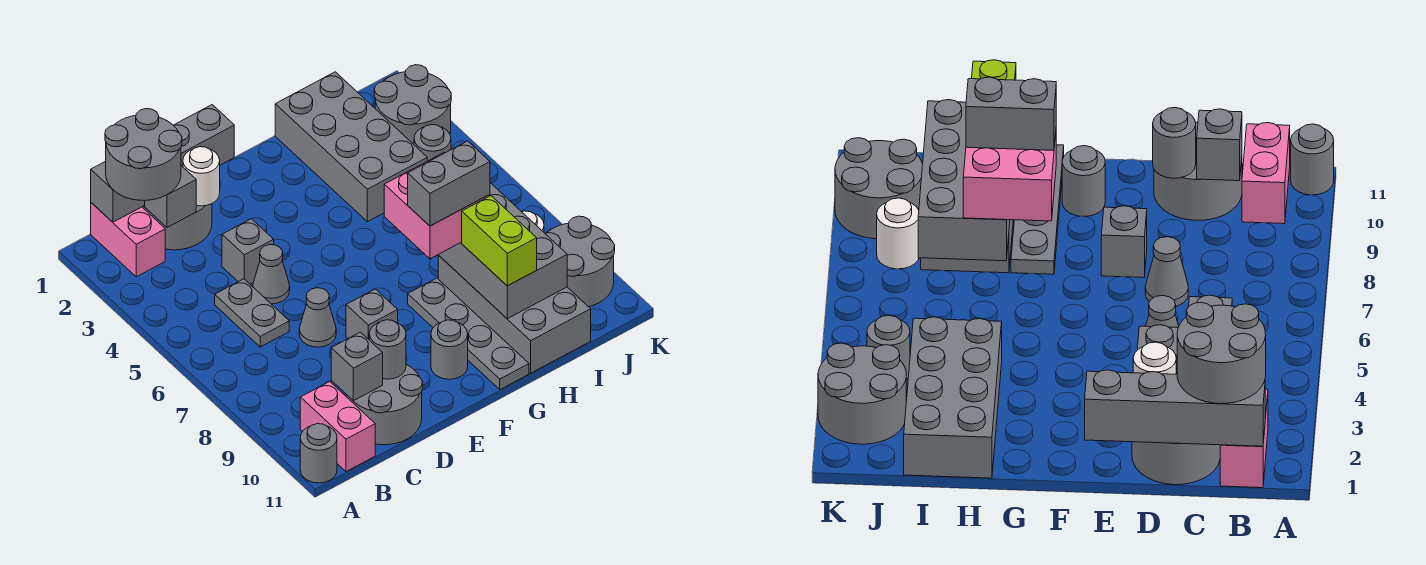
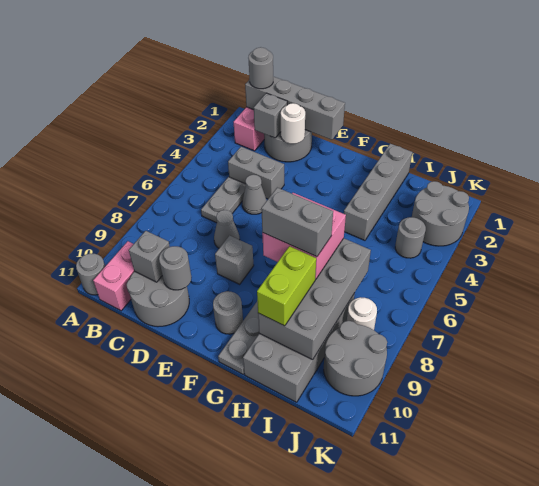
grey 2x2 round brick [105,109,182,201] -> grey 1x1 round brick [248,47,273,89]
grey 1x1 brick [222,219,274,284] -> grey 1x2 brick [228,147,284,199]
grey 2x4 brick [275,72,427,222] -> grey 1x4 brick [344,144,412,240]

